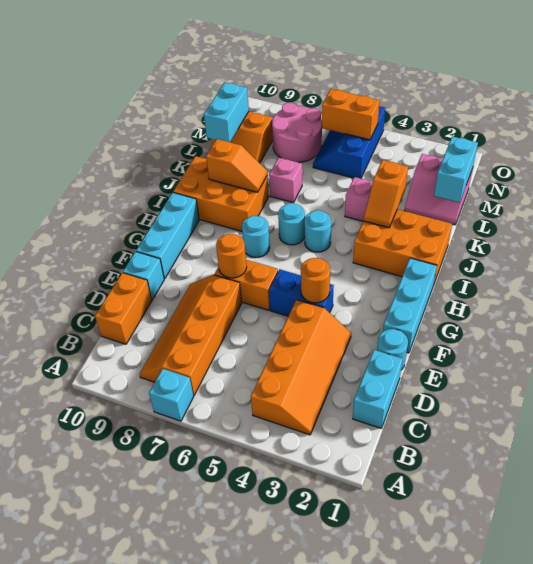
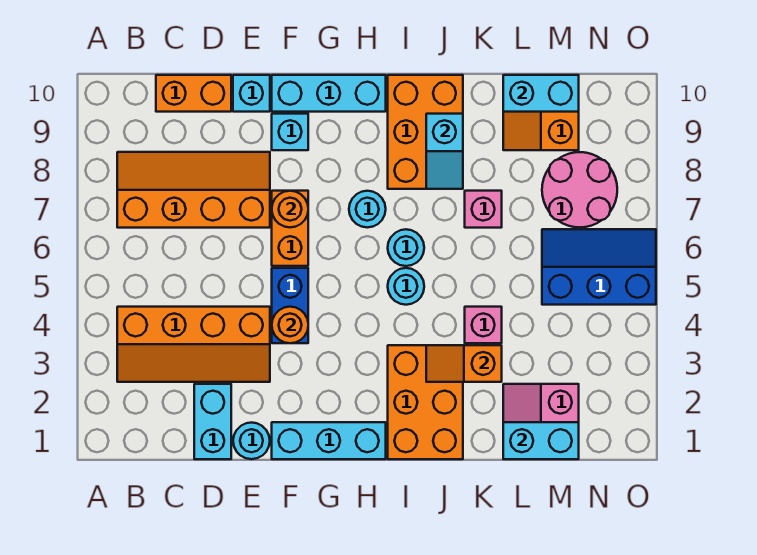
cyan 1x1 brick [149,369,194,421] -> cyan 1x1 brick moved to [272,114,308,150]
cyan 1x2 brick [353,350,403,428] -> cyan 1x2 brick turned to [194,384,231,459]
orange 1x2 slope [206,139,267,192] -> cyan 1x2 slope [426,114,463,189]
orange 1x2 brick [322,89,380,140] -> none

